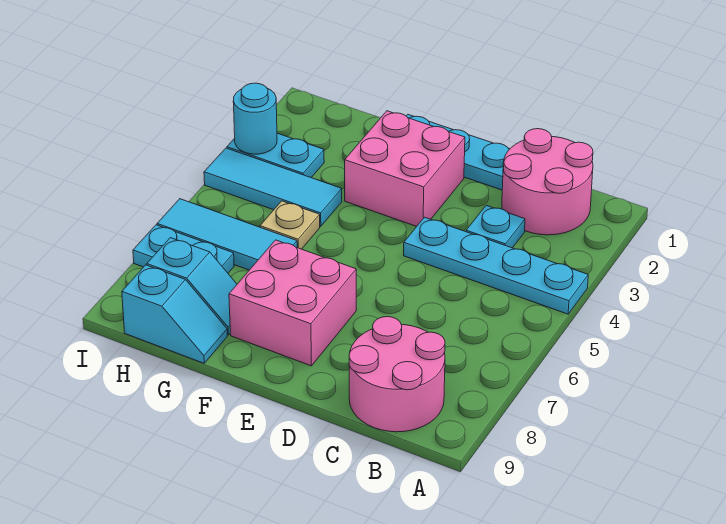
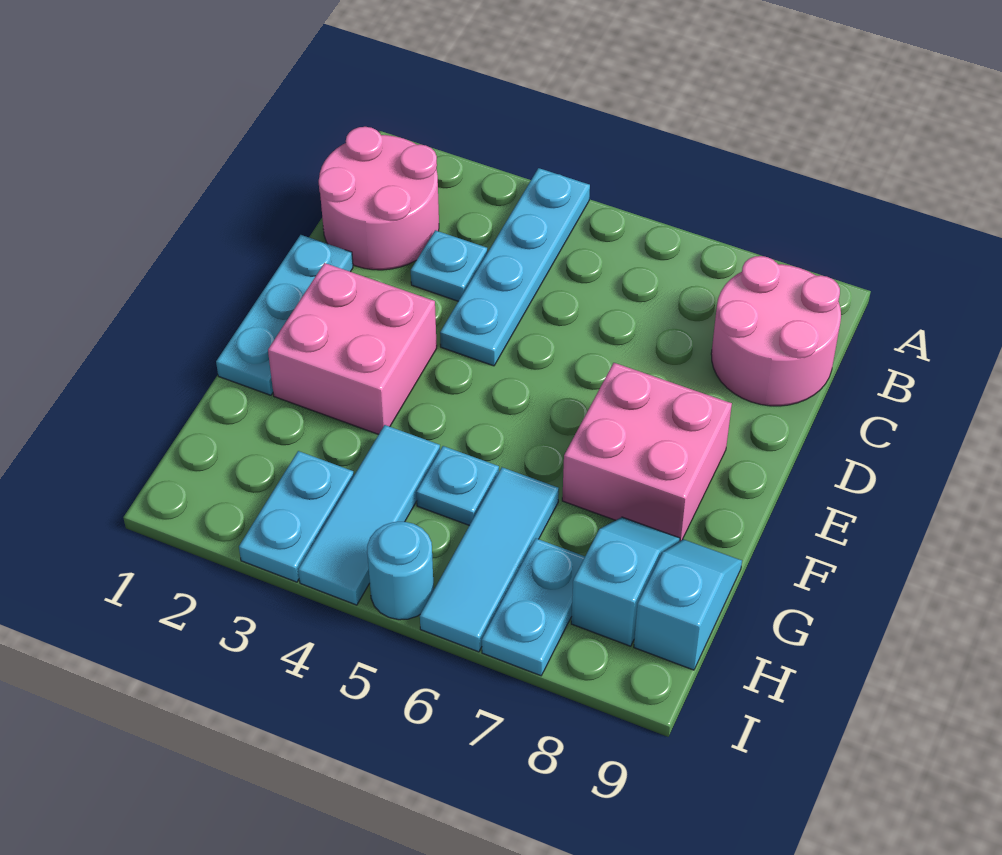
tan 1x1 plate [260,201,320,249] -> cyan 1x1 plate [416,446,499,525]
cyan 1x1 round brick [233,83,277,154] -> cyan 1x1 round brick moved to [367,522,434,620]

